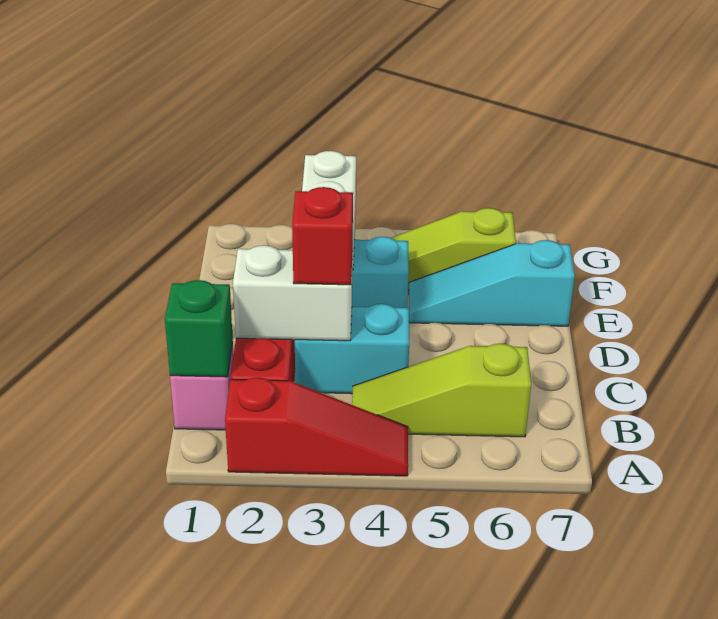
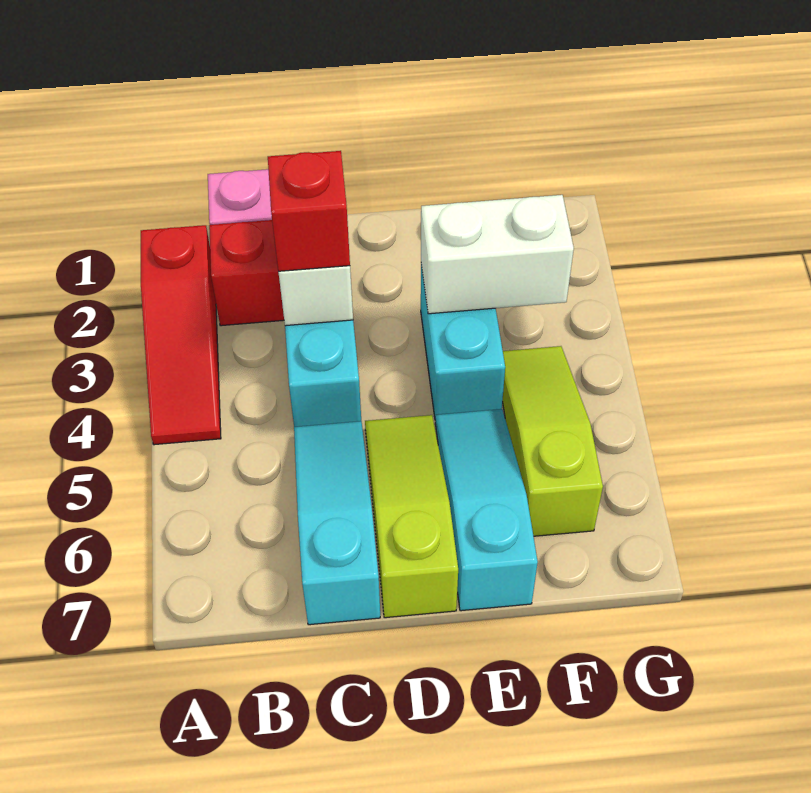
green 1x1 brick [165,280,233,377] -> none
lime 1x3 slope [352,344,531,437] -> lime 1x3 slope moved to [365,415,458,618]
none -> cyan 1x3 slope [294,421,380,625]

